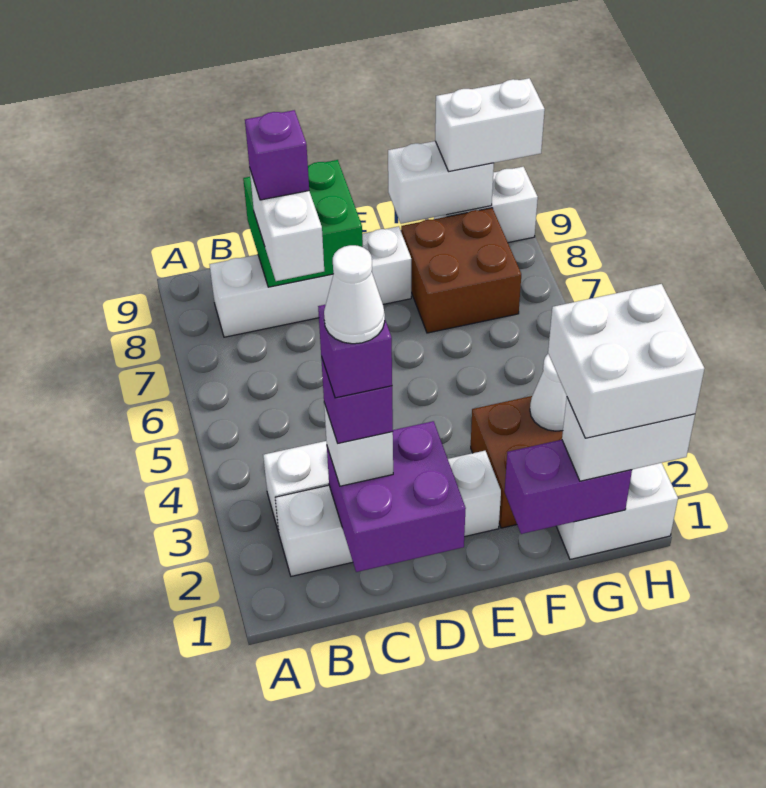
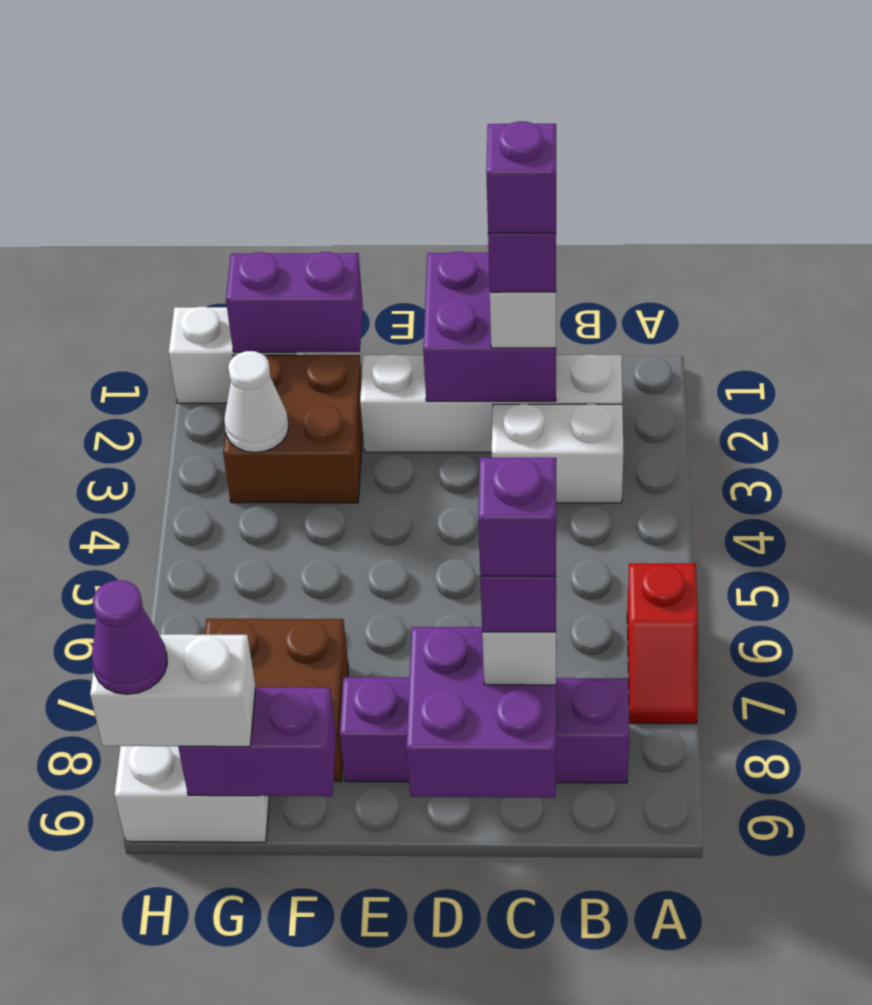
none -> red 1x2 slope [627,563,698,724]
white 1x4 brick [209,226,411,337] -> purple 1x4 brick [340,677,629,783]
white 1x1 cone [324,245,385,344] -> none
green 2x2 brick [243,160,363,287] -> purple 2x2 brick [406,627,556,798]
none -> purple 1x1 brick [478,458,556,576]
white 1x2 brick [388,141,494,224] -> purple 1x2 brick [178,687,336,796]
white 1x2 brick [562,398,695,481] -> none
white 2x2 brick [548,284,704,438] -> none
none -> purple 1x1 cone [92,580,167,694]

